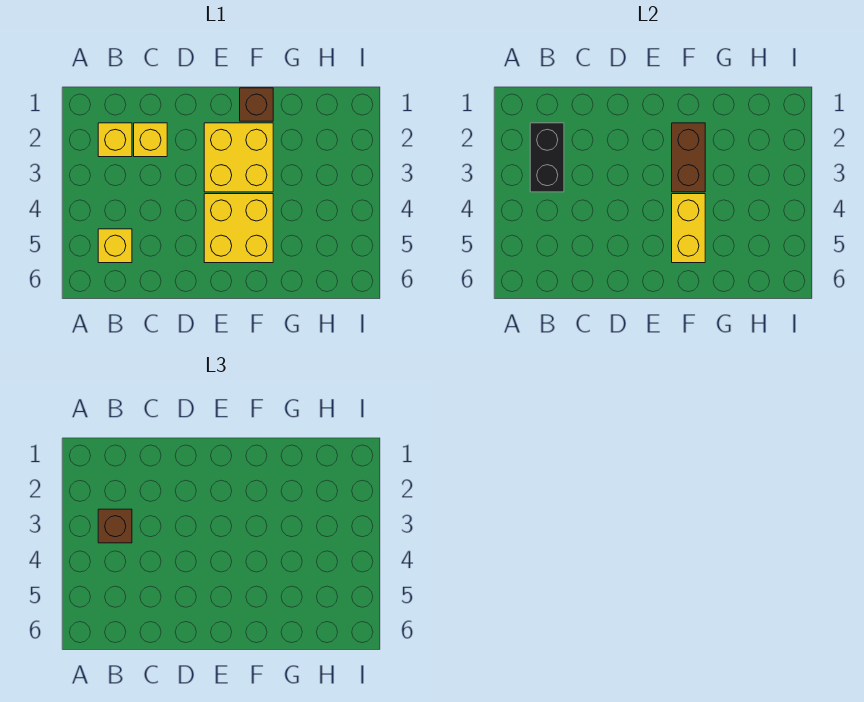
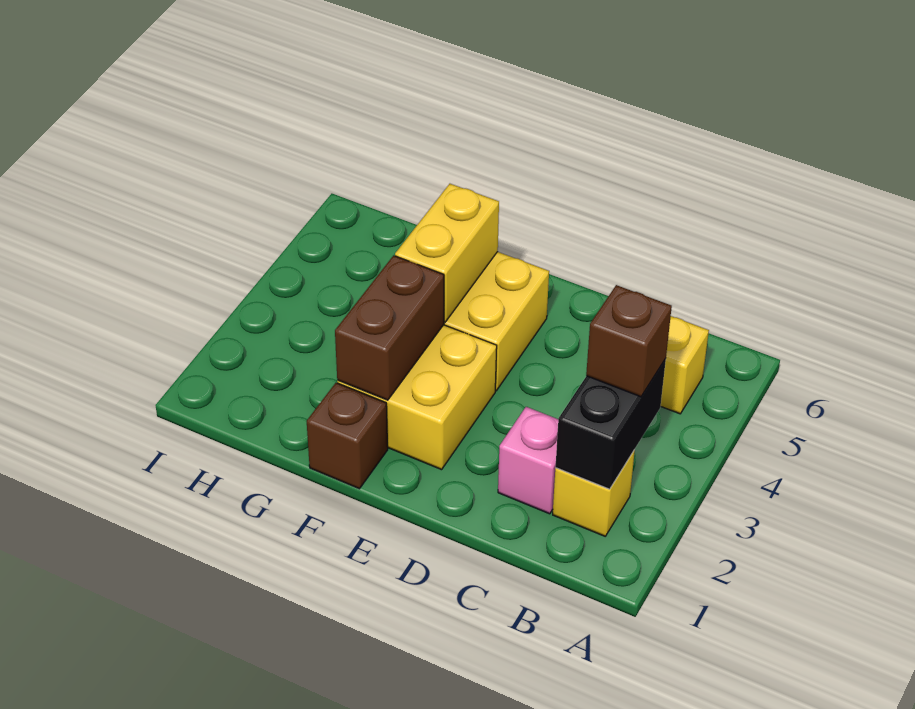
yellow 1x1 brick [134,123,167,157] -> pink 1x1 brick [498,407,558,514]

